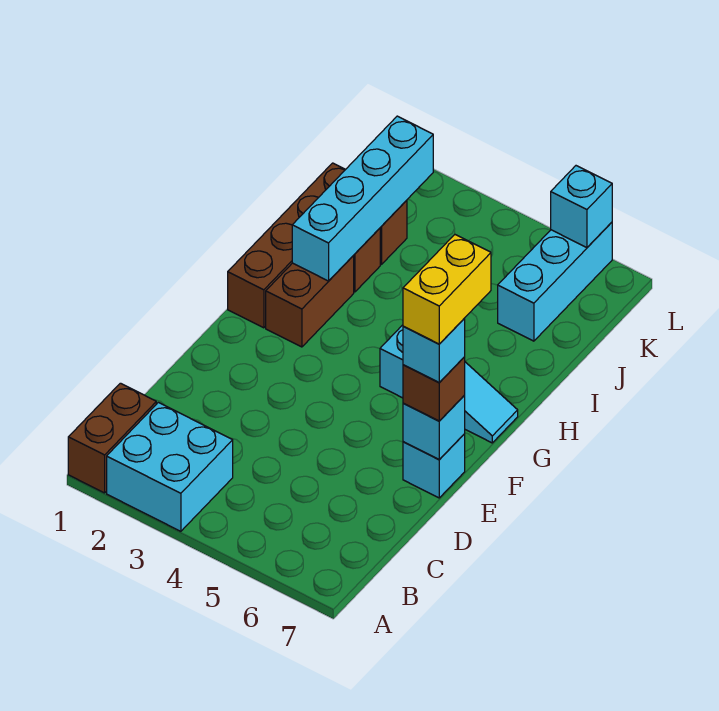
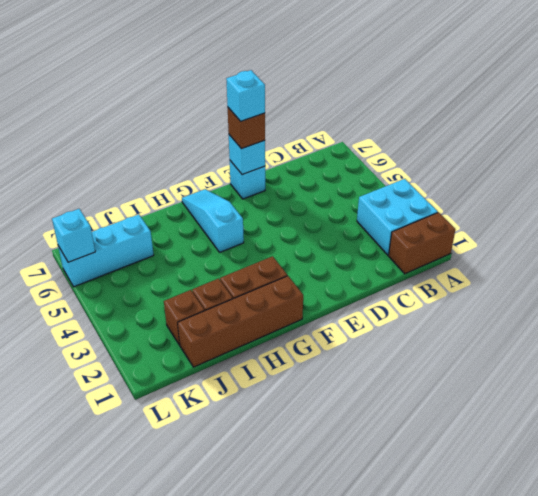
yellow 1x2 brick [403,235,491,344] -> none
cyan 1x4 brick [292,116,433,281] -> none

